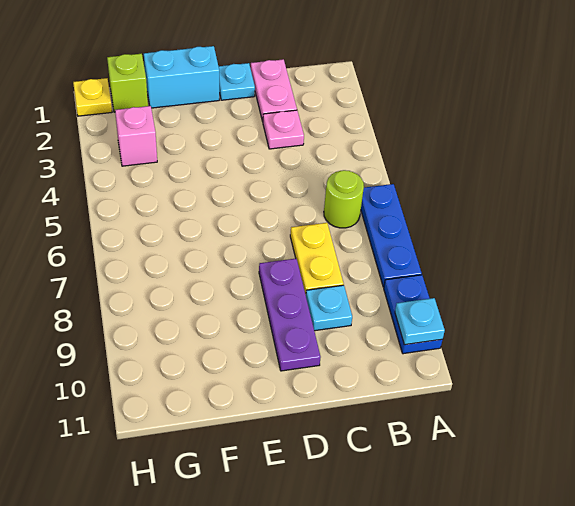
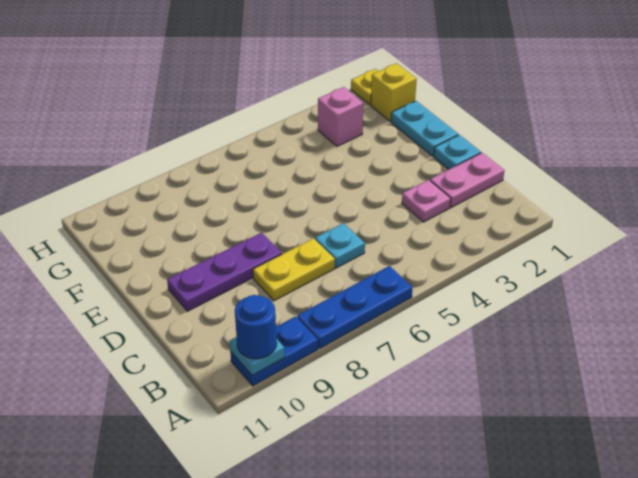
none -> blue 1x1 round brick [235,295,277,359]
lime 1x1 round brick [324,170,364,228] -> none
cyan 1x1 plate [306,285,352,331] -> cyan 1x1 plate moved to [315,223,365,268]
cyan 1x2 brick [144,46,219,108] -> cyan 1x2 plate [391,101,458,156]
lime 1x1 brick [107,54,148,112] -> yellow 1x1 brick [371,63,417,121]

